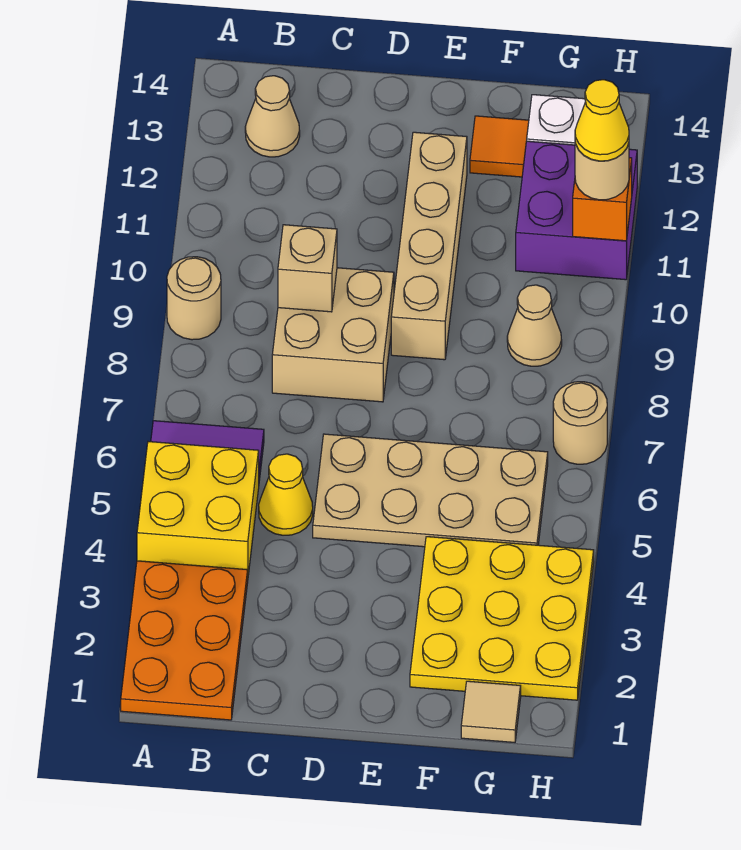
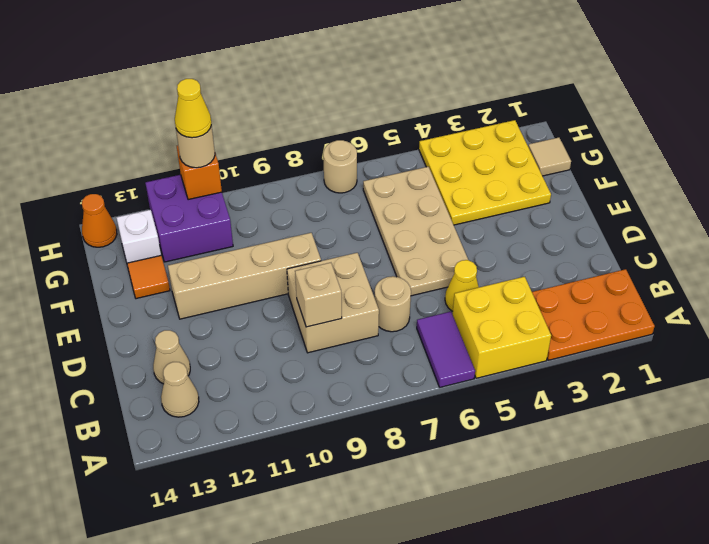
tan 1x1 round brick [167,257,221,340] -> tan 1x1 round brick moved to [374,276,411,332]
tan 1x1 cone [507,285,562,366] -> tan 1x1 cone moved to [153,330,190,384]
none -> orange 1x1 cone [82,194,117,247]

